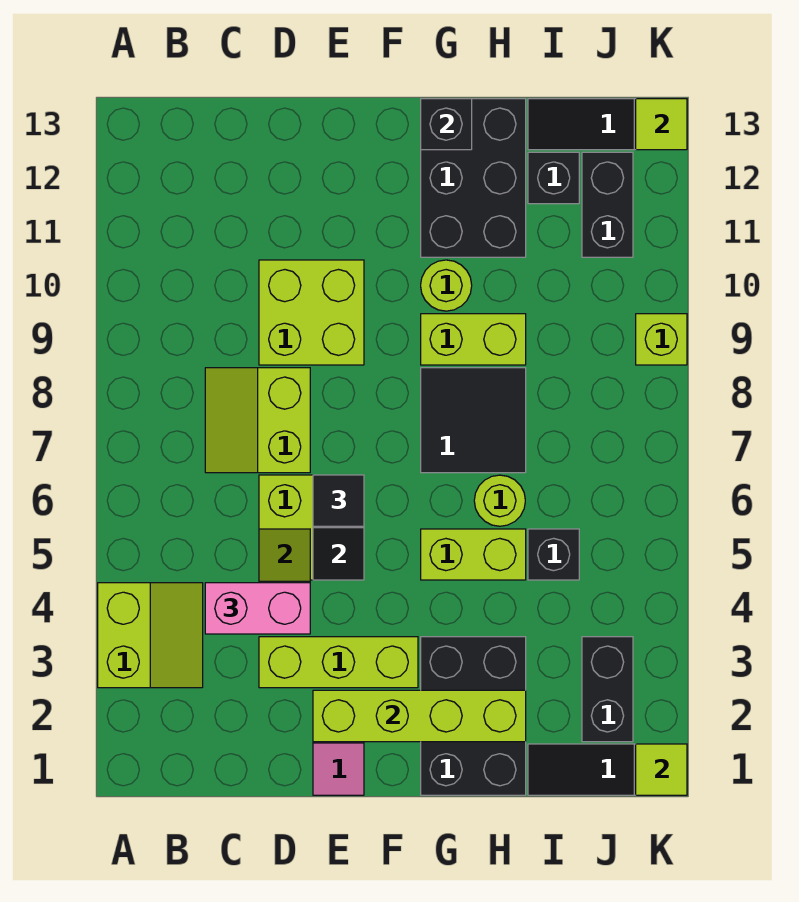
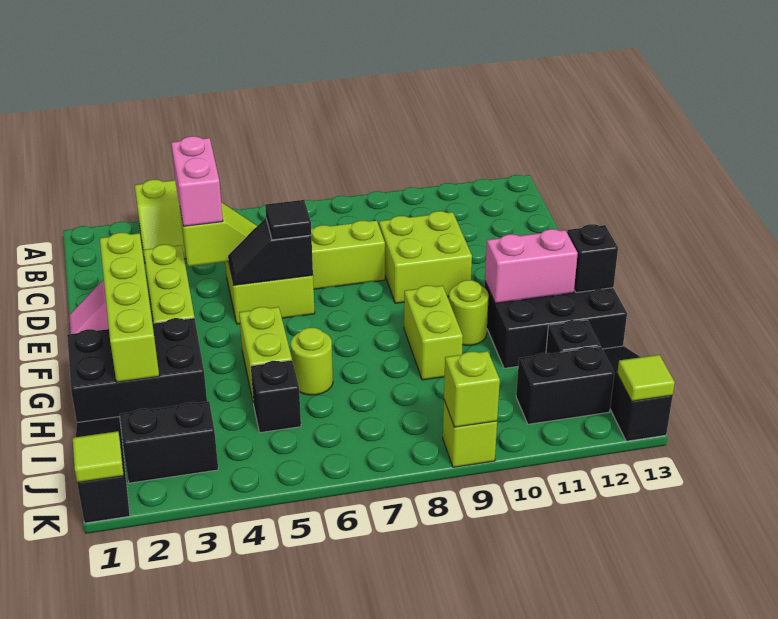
black 2x2 tile [421,368,526,473] -> none
none -> pink 1x2 brick [485,229,578,303]
none -> lime 1x1 brick [444,351,500,427]

